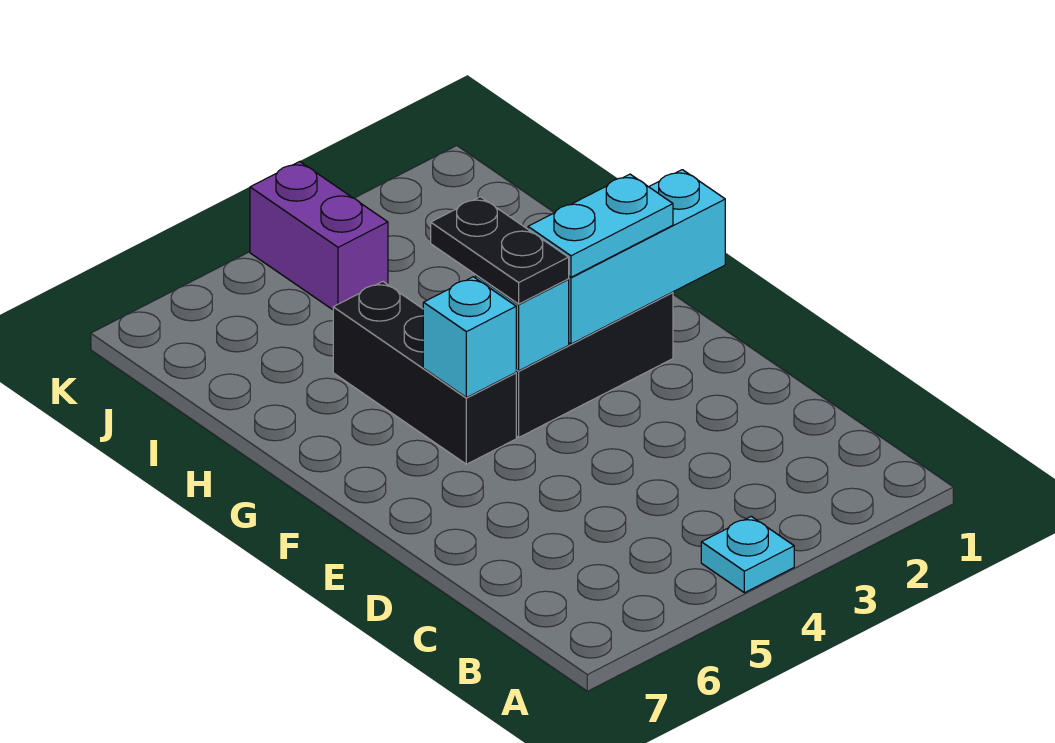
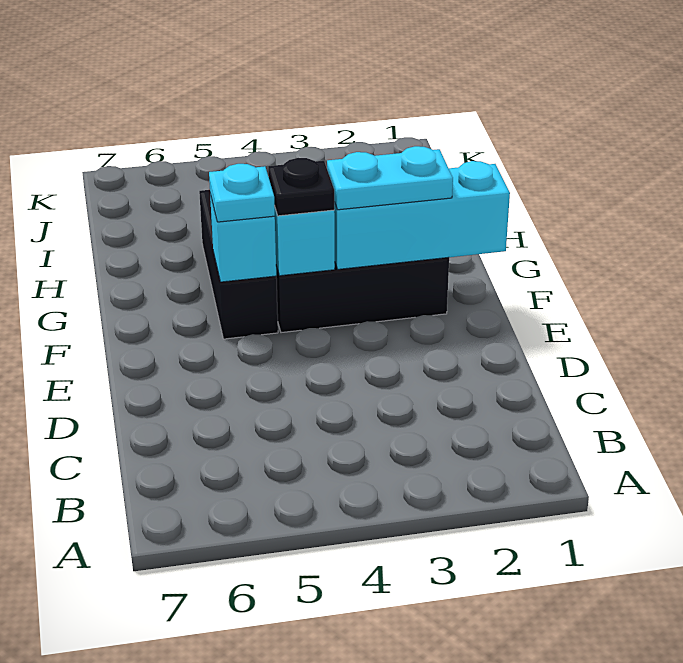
cyan 1x1 plate [701,516,794,593] -> cyan 1x1 plate moved to [209,164,275,222]
black 1x2 plate [431,197,569,304] -> black 1x1 plate [268,158,335,216]
purple 1x2 brick [250,162,388,310] -> none

